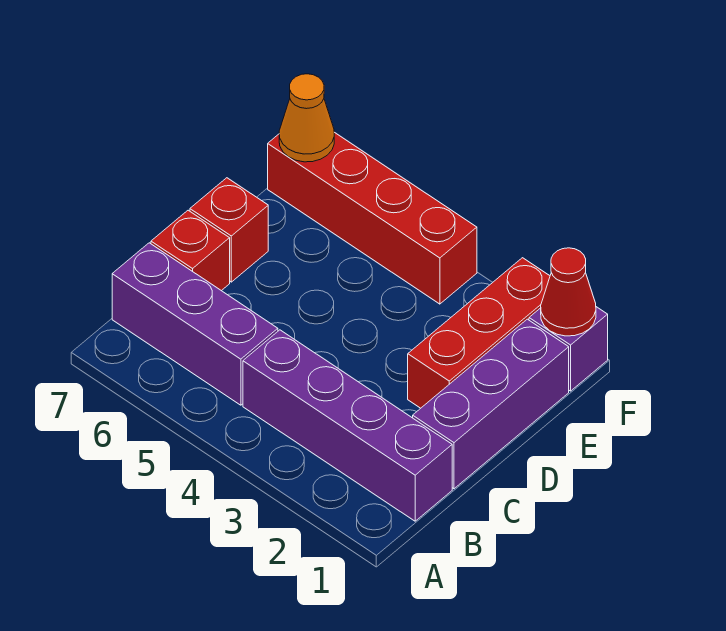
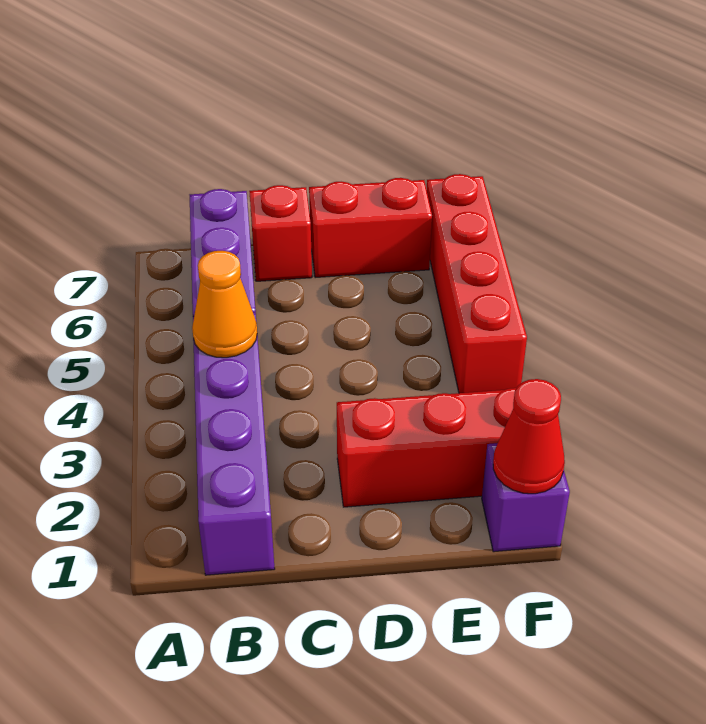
purple 1x3 brick [413,319,569,489] -> none
red 1x1 brick [190,178,268,282] -> red 1x2 brick [309,178,432,278]
orange 1x1 cone [279,74,334,162] -> orange 1x1 cone moved to [192,251,257,358]

